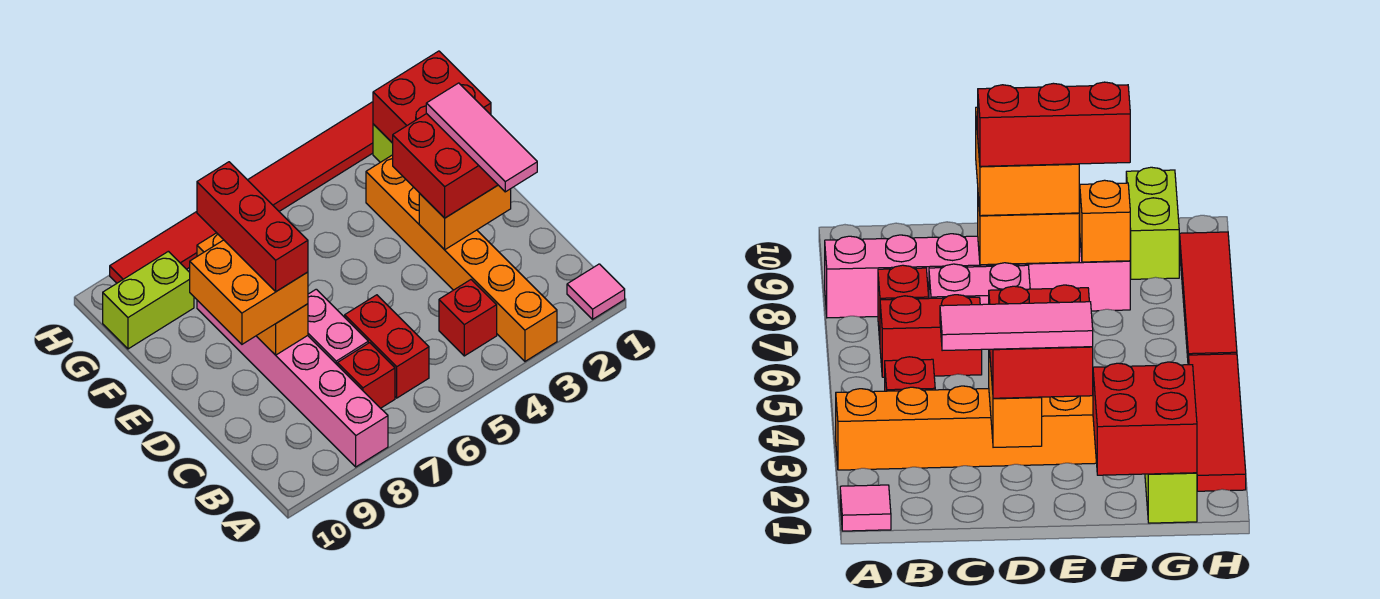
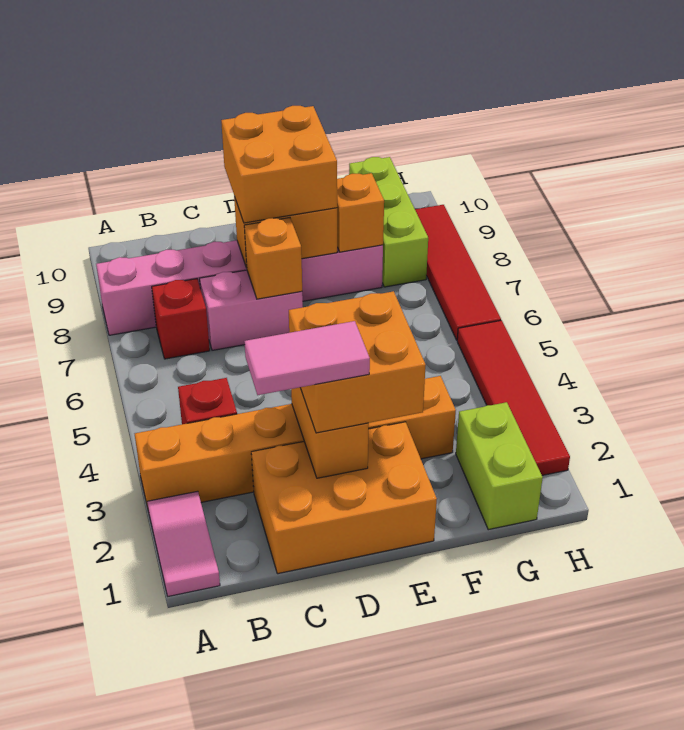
pink 1x1 tile [567,264,625,319] -> pink 1x2 tile [147,491,220,596]
red 1x2 brick [345,295,429,398] -> none
none -> orange 2x3 brick [251,422,437,574]
pink 1x3 tile [426,83,537,192] -> pink 1x2 tile [244,321,370,395]
red 2x2 brick [393,114,498,218] -> orange 2x2 brick [289,291,426,433]
none -> orange 1x1 brick [244,218,302,299]
red 1x3 brick [197,162,308,291] -> none
red 2x2 brick [373,51,491,143] -> none
lime 1x2 brick [103,251,194,349] -> lime 1x3 brick [349,157,428,287]

